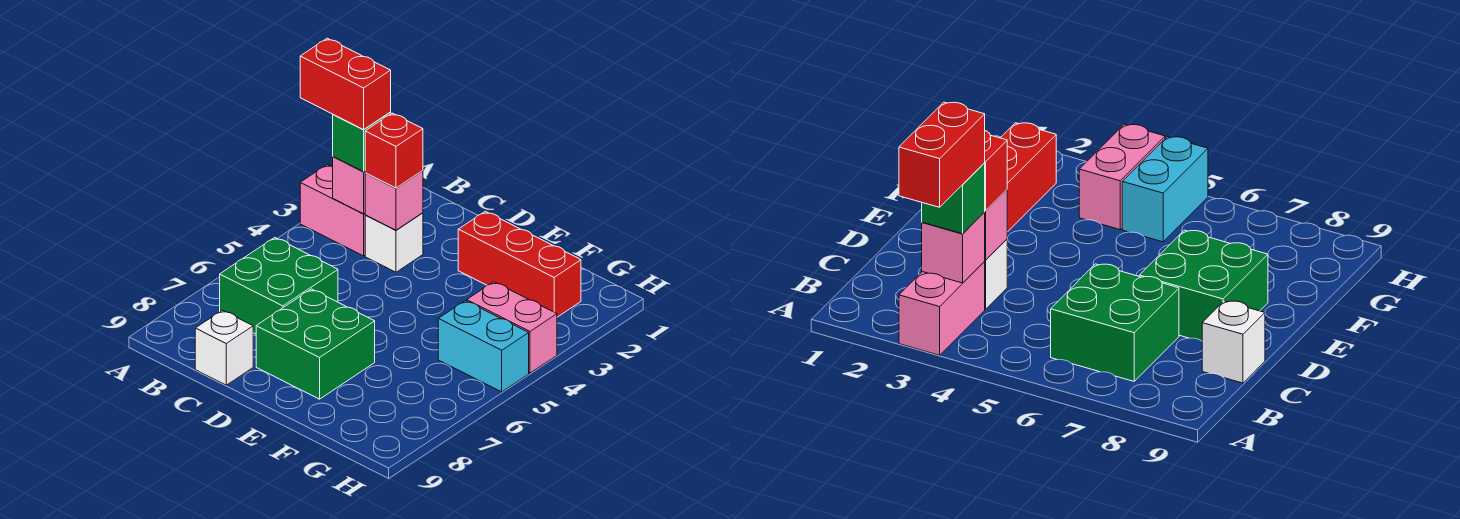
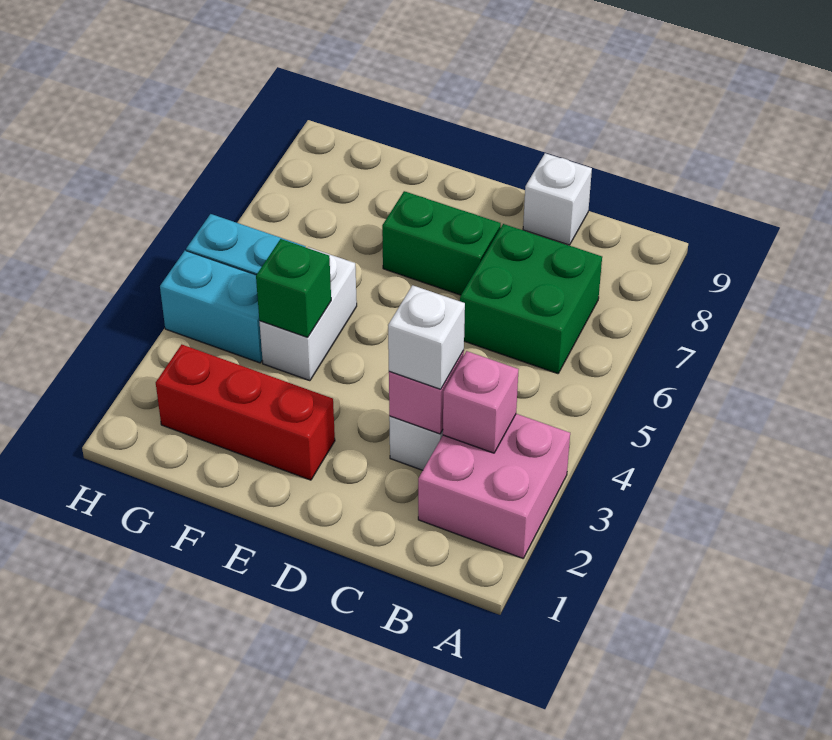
pink 1x2 brick [300,165,365,256] -> pink 2x2 brick [418,414,570,558]
red 1x2 brick [300,38,391,130] -> none
green 1x1 brick [333,113,391,172] -> green 1x1 brick moved to [256,239,331,337]
red 1x1 brick [365,113,423,188] -> white 1x1 brick [388,285,465,389]
green 2x2 brick [256,289,375,399] -> green 1x2 brick [382,191,501,295]
none -> white 1x2 brick [259,247,357,381]
pink 1x2 brick [467,282,557,373] -> cyan 1x2 brick [160,251,262,363]

